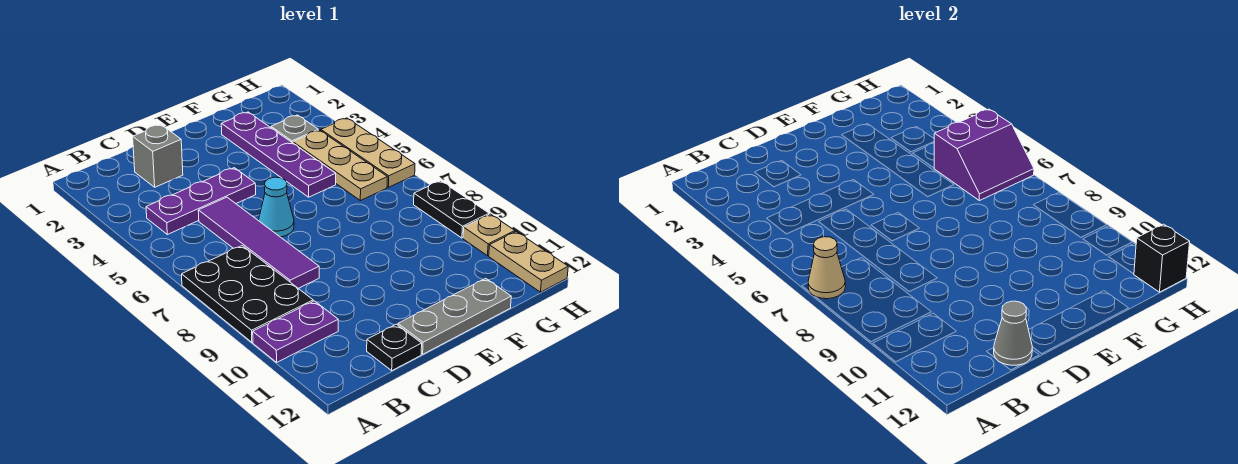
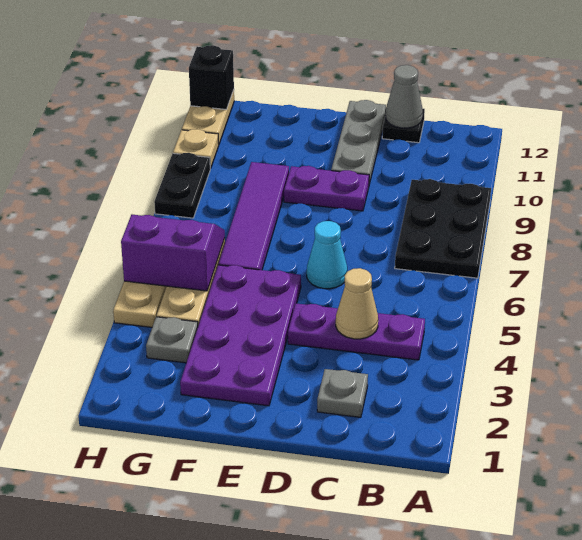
tan 1x1 cone [808,237,846,299] -> tan 1x1 cone moved to [336,268,378,339]
purple 1x2 plate [253,301,338,362] -> purple 1x2 plate moved to [284,166,369,211]
grey 1x1 brick [133,125,183,187] -> grey 1x1 plate [317,369,368,417]
purple 1x4 tile [198,197,319,288] -> purple 1x4 tile moved to [218,162,289,270]
grey 1x3 plate [398,278,511,354] -> grey 1x3 plate turned to [331,100,386,184]
purple 1x4 plate [221,112,336,197] -> purple 2x4 plate [180,265,301,406]

